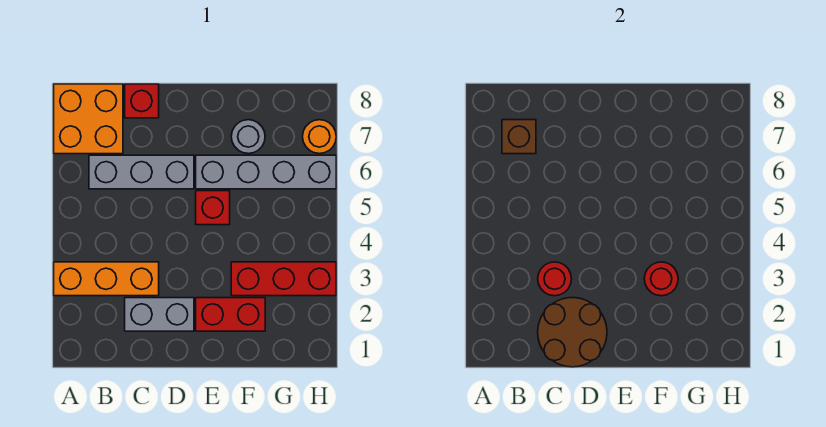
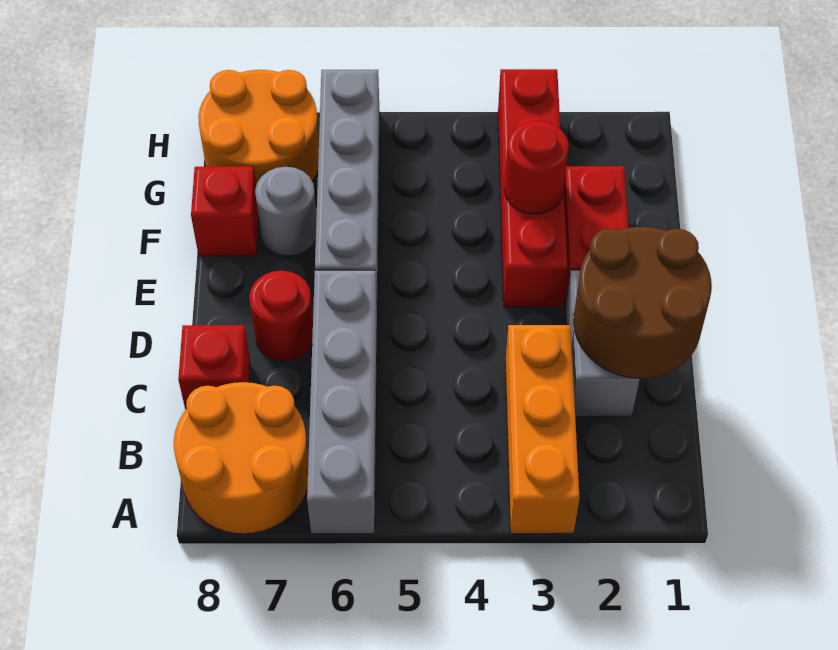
orange 2x2 brick [54,84,123,154] -> orange 2x2 round brick [174,382,308,534]
grey 1x3 brick [89,155,194,189] -> grey 1x4 brick [307,270,377,534]
brown 1x1 brick [502,120,536,154] -> none
red 1x1 round brick [538,262,571,296] -> red 1x1 round brick moved to [249,270,313,361]
red 1x1 brick [196,191,230,225] -> red 1x1 brick moved to [191,167,259,256]
red 1x3 brick [231,262,336,296] -> red 1x4 brick [498,69,568,307]
orange 1x1 round brick [303,120,336,154] -> orange 2x2 round brick [198,70,319,185]

